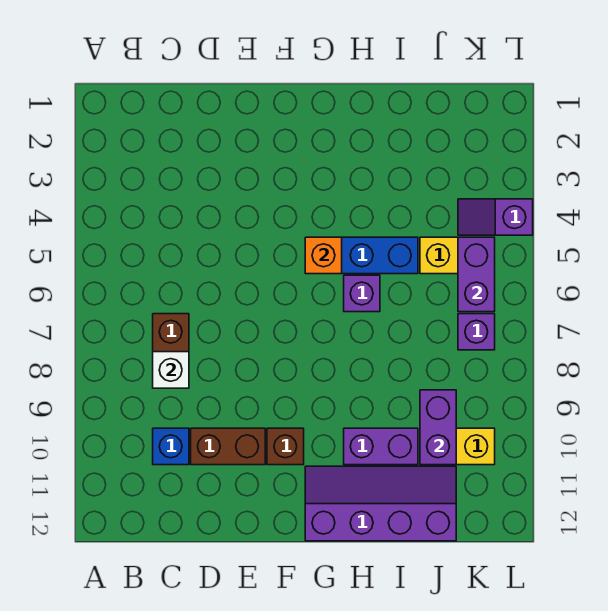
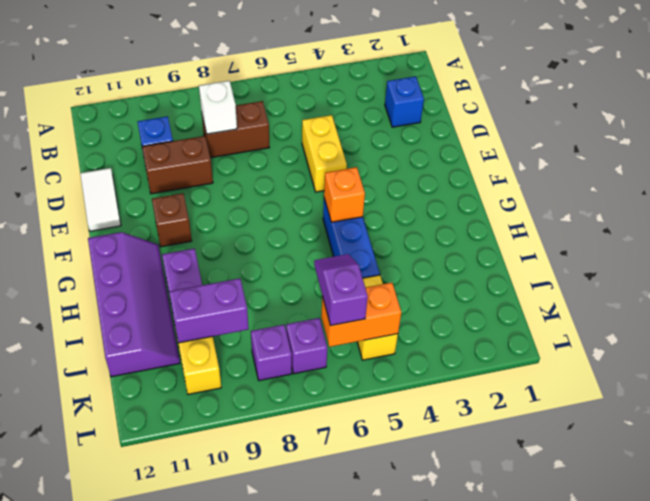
none -> blue 1x1 brick [385,76,424,127]
none -> yellow 1x2 brick [302,115,347,192]
brown 1x2 brick [191,428,265,465] -> brown 1x2 brick turned to [142,136,213,194]
none -> white 1x2 tile [80,168,121,231]
purple 1x1 brick [344,275,380,312] -> purple 1x1 brick moved to [251,325,292,381]
purple 1x2 slope [458,199,533,235] -> purple 1x2 slope moved to [314,254,368,326]
purple 1x2 brick [458,237,495,312] -> orange 1x2 brick [321,283,401,347]

